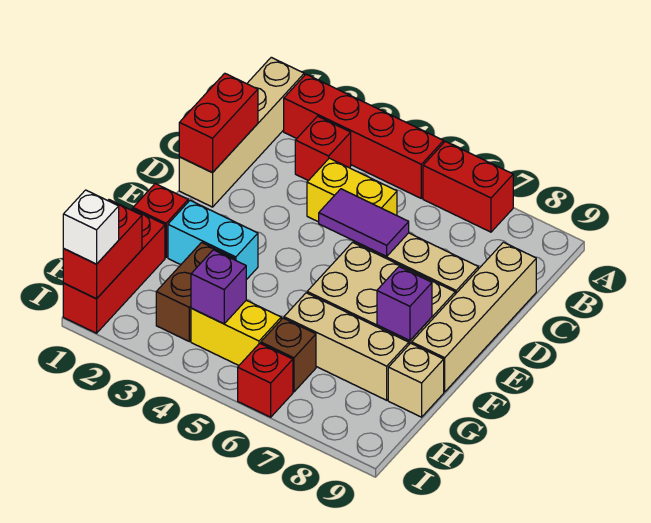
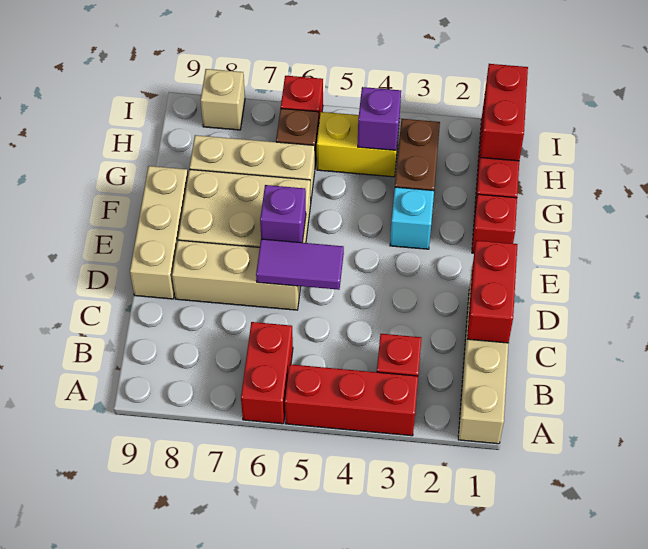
red 1x4 brick [284,74,444,198] -> red 1x3 brick [285,364,418,436]
red 1x2 brick [423,141,513,232] -> red 1x2 brick turned to [241,322,293,424]
yellow 1x2 brick [307,158,397,222] -> none
tan 1x4 brick [412,242,536,392] -> tan 1x3 brick [130,166,188,299]
cyan 1x2 brick [168,201,258,280] -> cyan 1x1 brick [390,187,434,249]
purple 1x1 brick [377,267,432,340] -> purple 1x1 brick moved to [260,185,306,243]
tan 1x1 brick [388,343,444,417] -> tan 1x1 brick moved to [201,69,245,130]
white 1x1 brick [63,190,119,264] -> none

